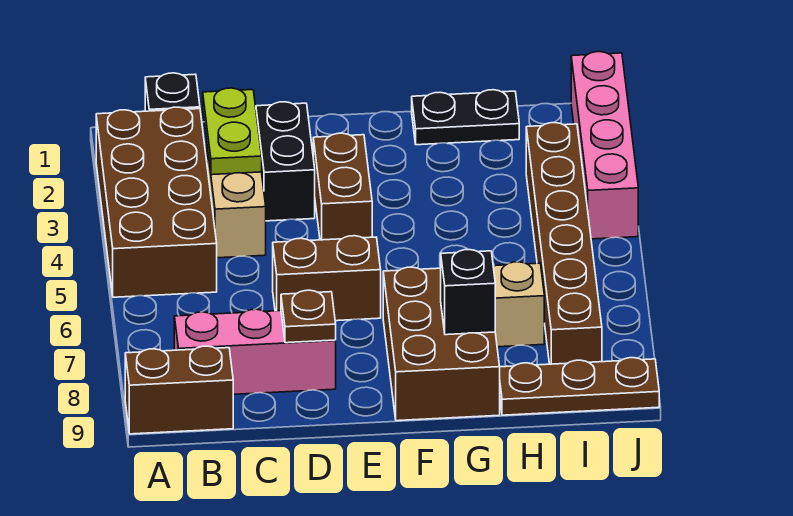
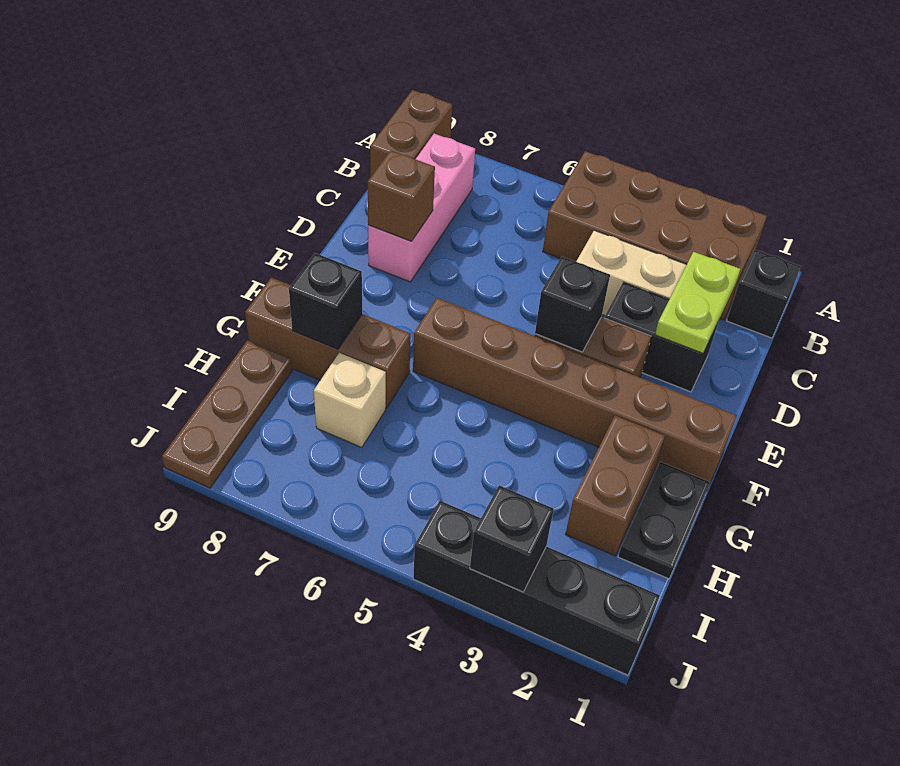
lime 1x2 plate [203,88,262,175] -> lime 1x2 plate turned to [655,252,740,353]
brown 1x2 brick [273,236,381,321] -> brown 1x2 brick moved to [565,416,665,556]
brown 1x1 plate [281,290,336,343] -> brown 1x1 brick [368,151,435,241]
none -> black 1x1 brick [535,257,610,352]
brown 2x3 brick [383,267,500,421] -> brown 1x3 brick [245,278,411,408]
brown 1x6 brick [526,123,602,364] -> brown 1x6 brick moved to [413,298,737,487]
pink 1x4 brick [571,52,638,239] -> black 1x4 brick [413,501,660,675]
none -> black 1x1 brick [470,485,554,592]

